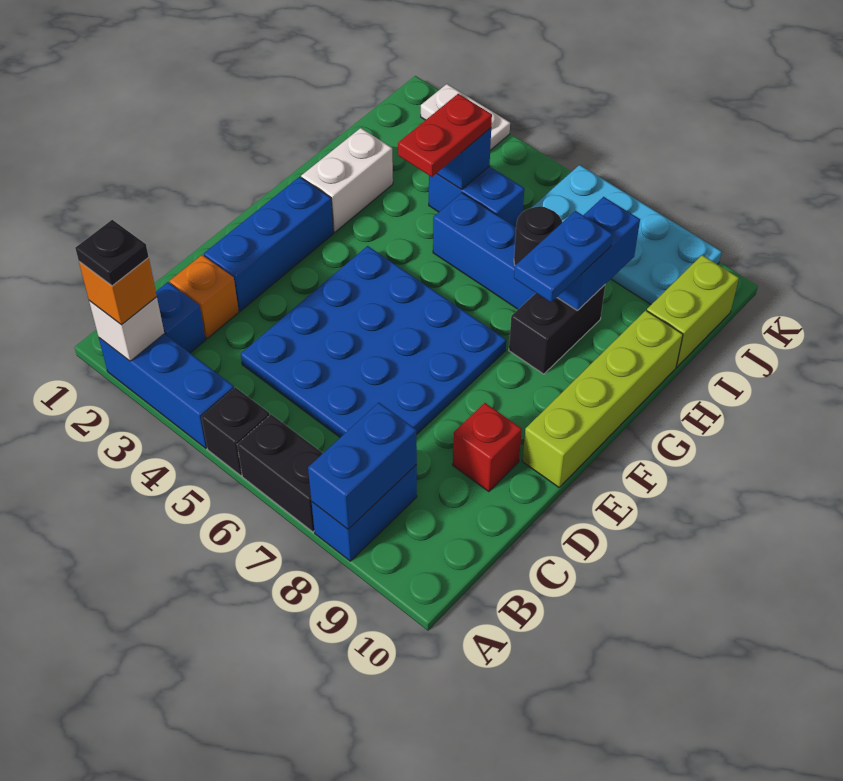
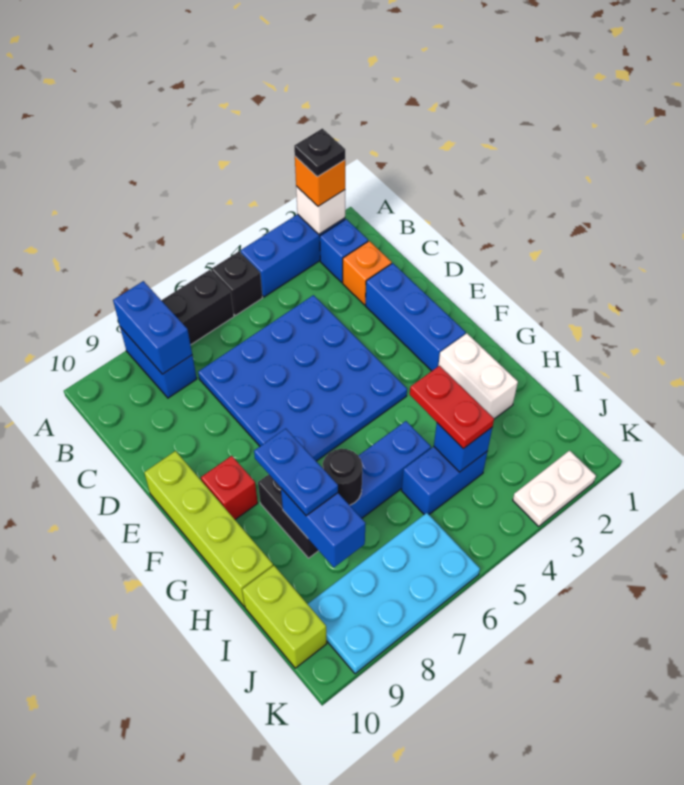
red 1x1 brick [453,403,522,492] -> red 1x1 brick moved to [201,456,258,520]

